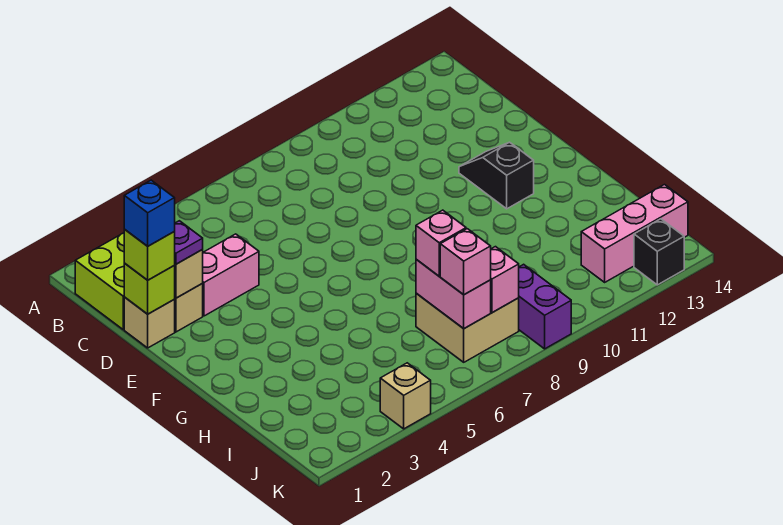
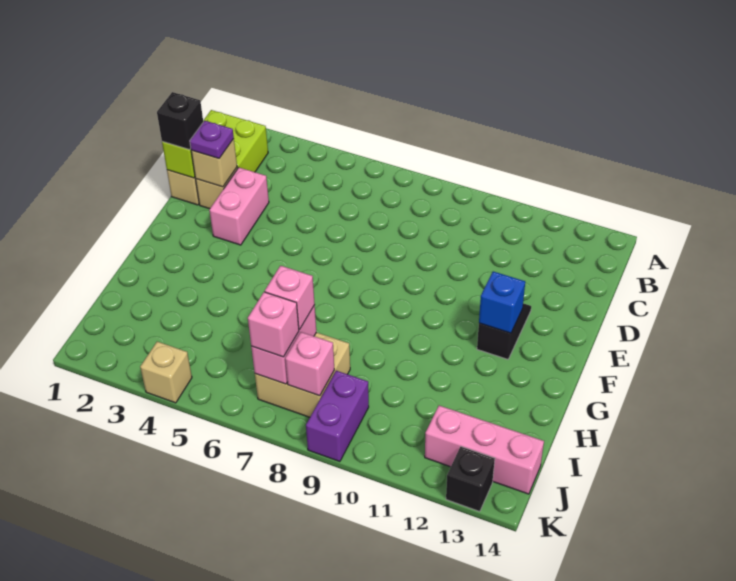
lime 1x1 brick [124,230,175,280] -> black 1x1 brick [157,92,203,150]
blue 1x1 brick [124,180,175,246] -> blue 1x1 brick moved to [479,271,525,333]
pink 1x2 brick [202,234,259,316] -> pink 1x2 brick turned to [209,168,269,245]

